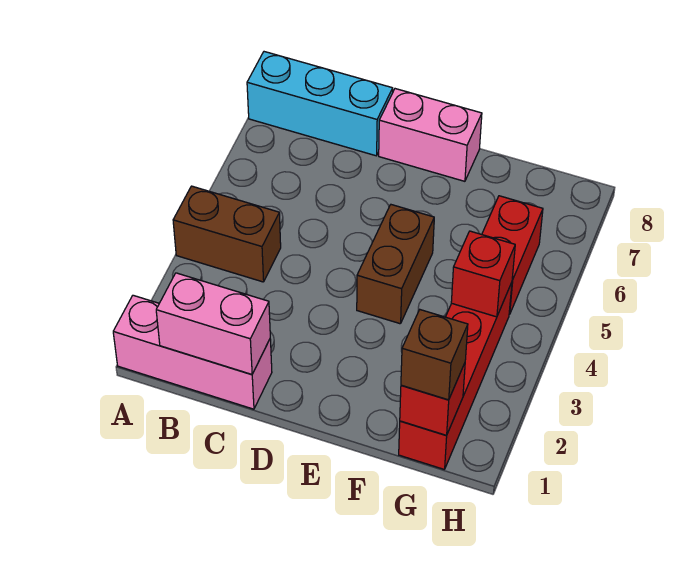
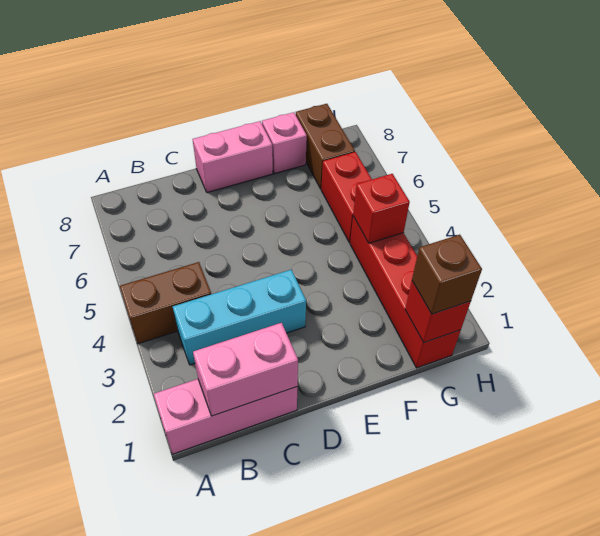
cyan 1x3 brick [247,52,393,156] -> cyan 1x3 brick moved to [173,269,306,365]
brown 1x2 brick [357,205,434,324] -> brown 1x2 brick moved to [296,104,355,189]
none -> pink 1x1 brick [262,112,307,174]

